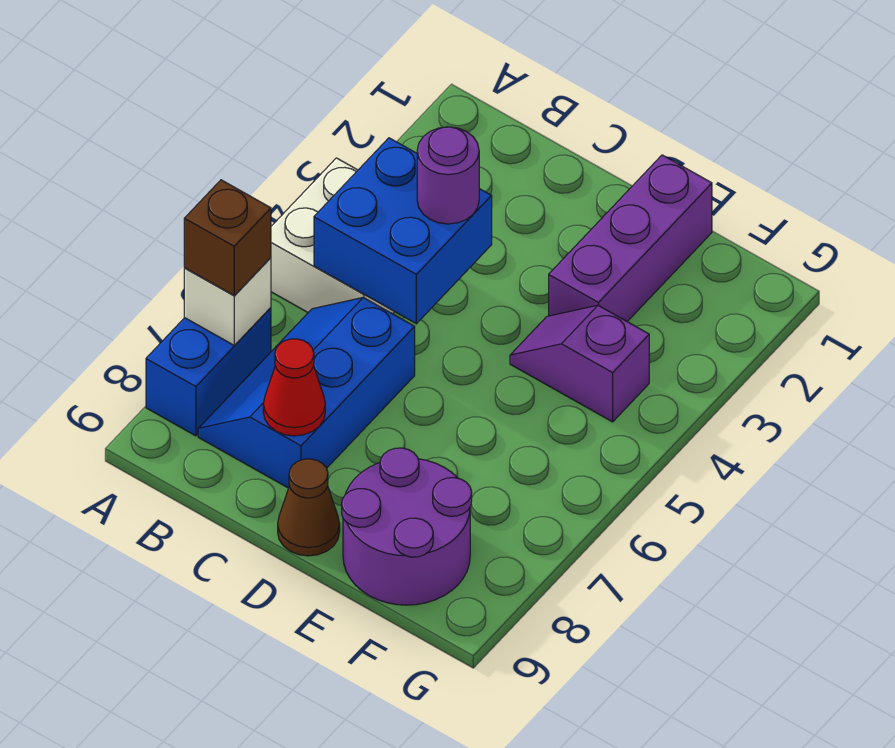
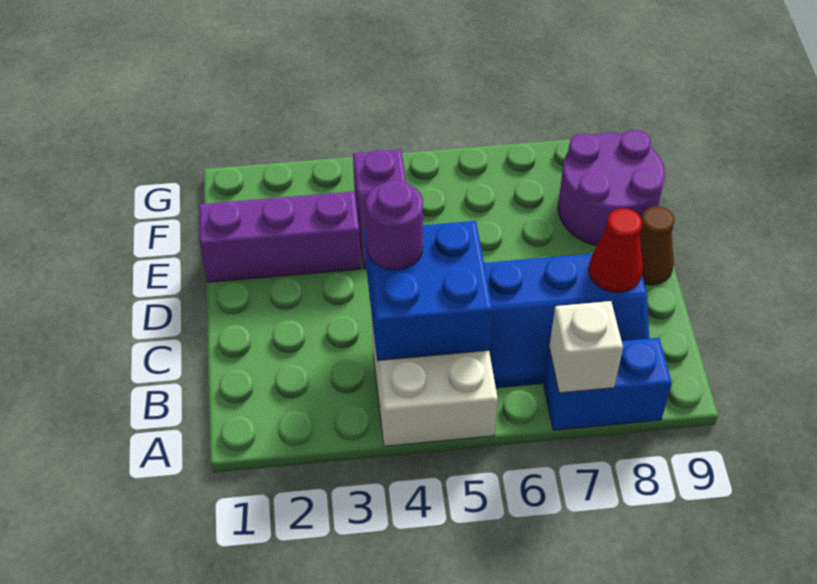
brown 1x1 brick [184,180,271,295] -> none

